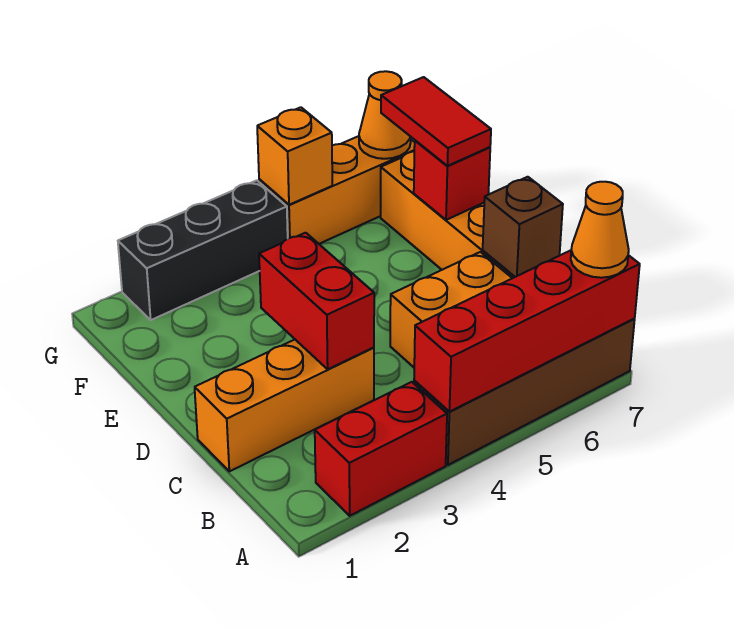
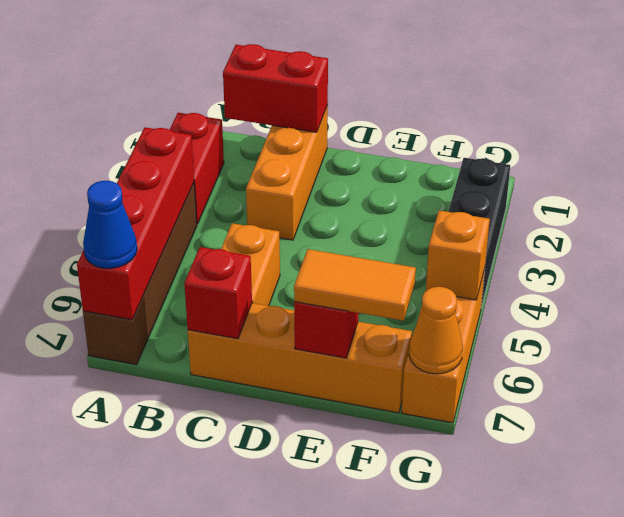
orange 1x1 cone [571,182,629,278] -> blue 1x1 cone [83,181,137,269]
red 1x2 brick [259,233,374,369] -> red 1x2 brick moved to [223,44,328,132]
brown 1x1 brick [483,177,563,277] -> red 1x1 brick [184,247,252,339]
red 1x2 tile [381,77,491,166] -> orange 1x2 tile [294,249,416,321]

